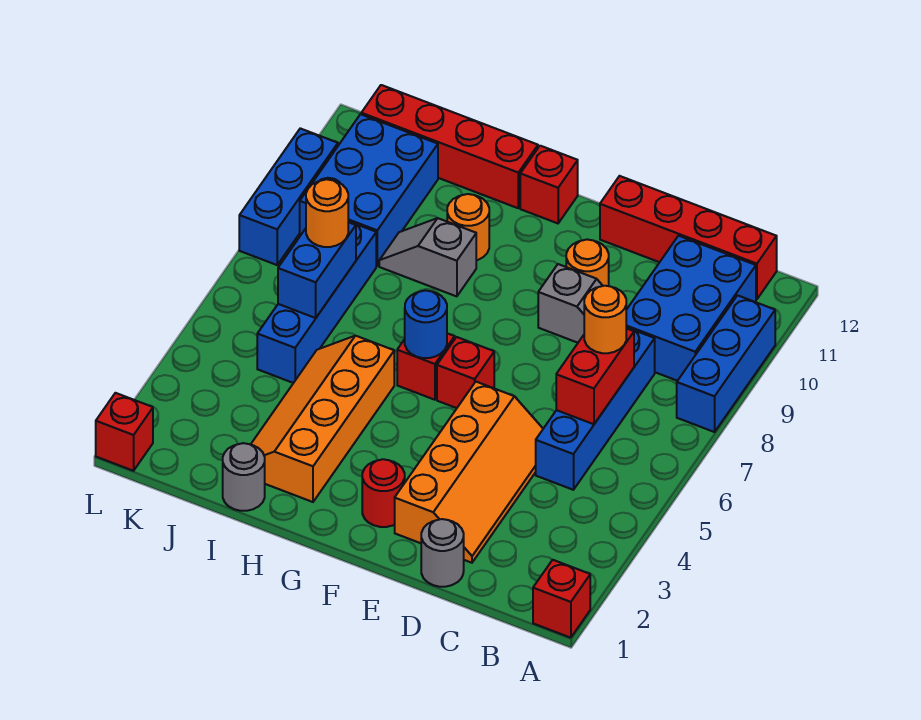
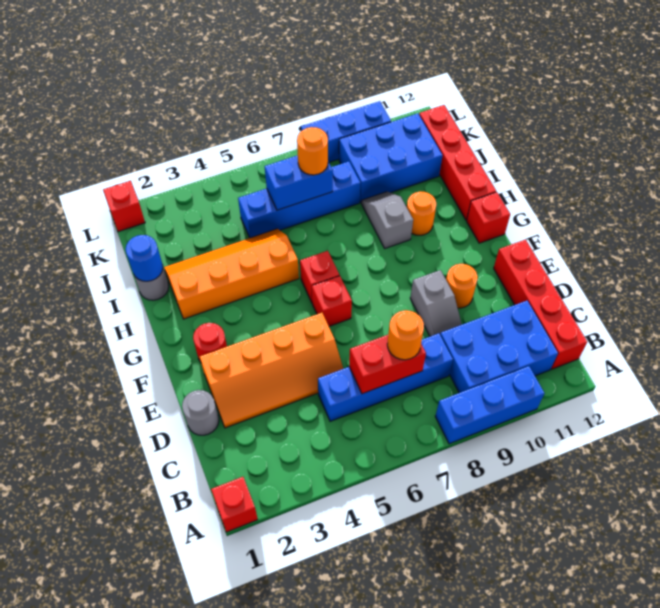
blue 1x1 round brick [405,290,447,358] -> blue 1x1 round brick moved to [126,235,163,281]

